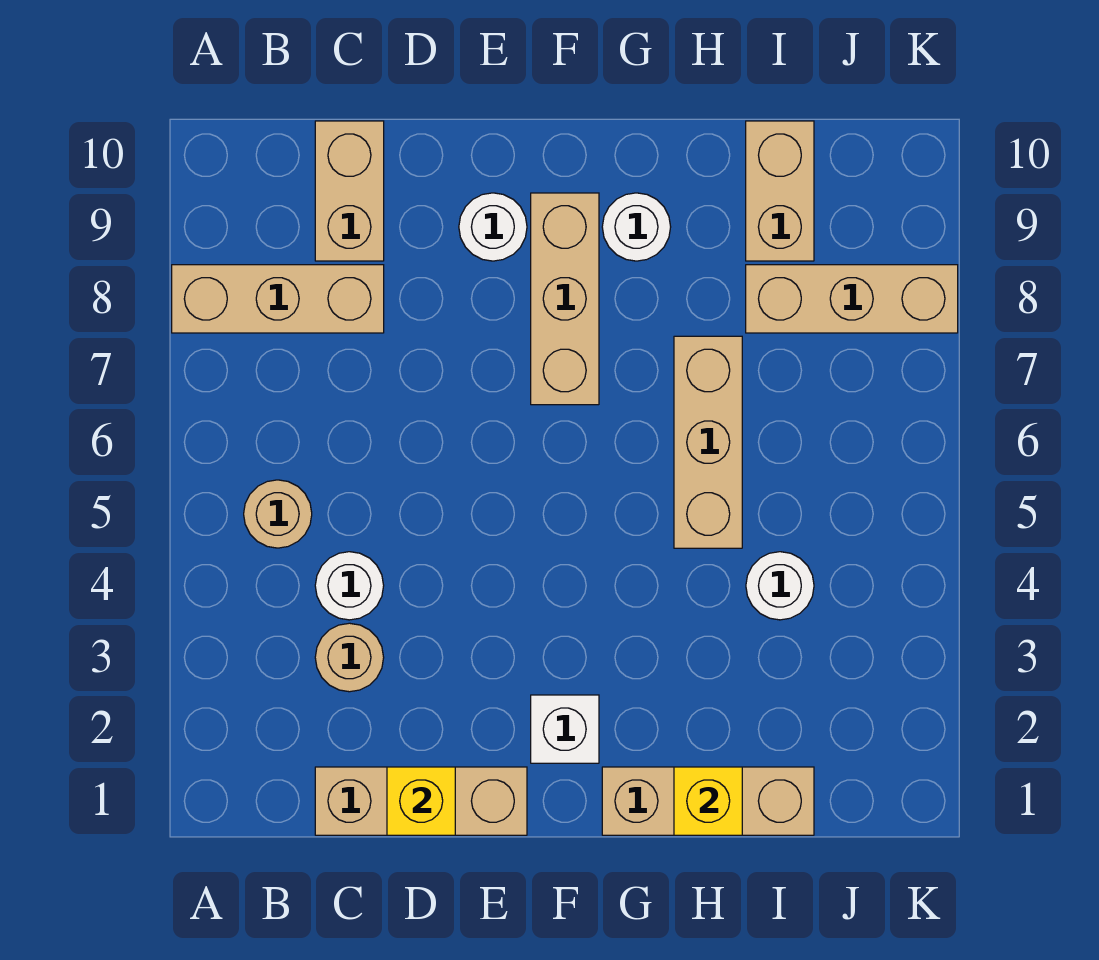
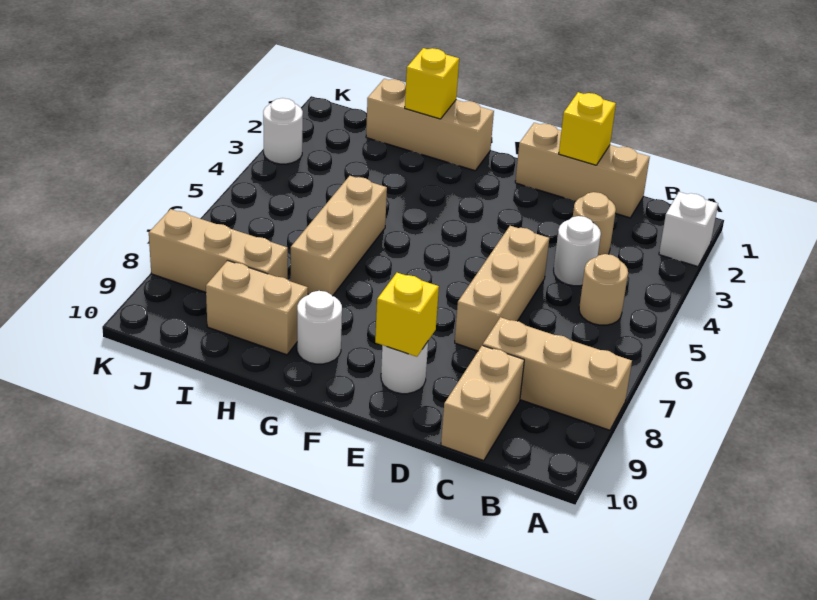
none -> yellow 1x1 brick [375,273,439,357]
white 1x1 brick [531,695,599,763] -> white 1x1 brick moved to [659,192,718,267]
tan 1x3 brick [531,193,599,405] -> tan 1x3 brick moved to [455,226,549,351]
white 1x1 round brick [746,552,814,620] -> white 1x1 round brick moved to [263,98,303,164]
tan 1x2 brick [746,121,814,261] -> tan 1x2 brick turned to [206,261,308,355]

